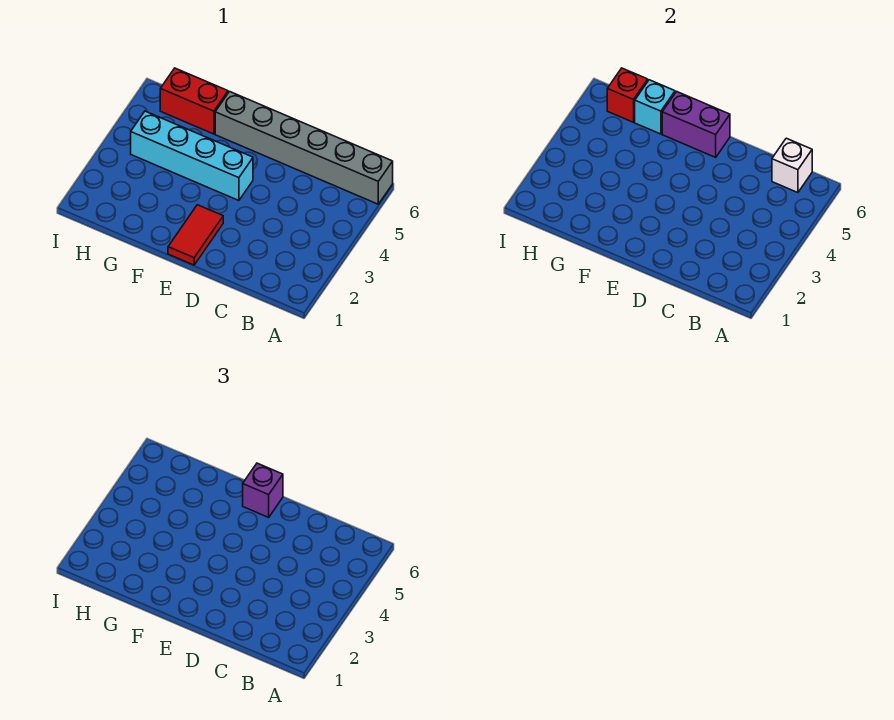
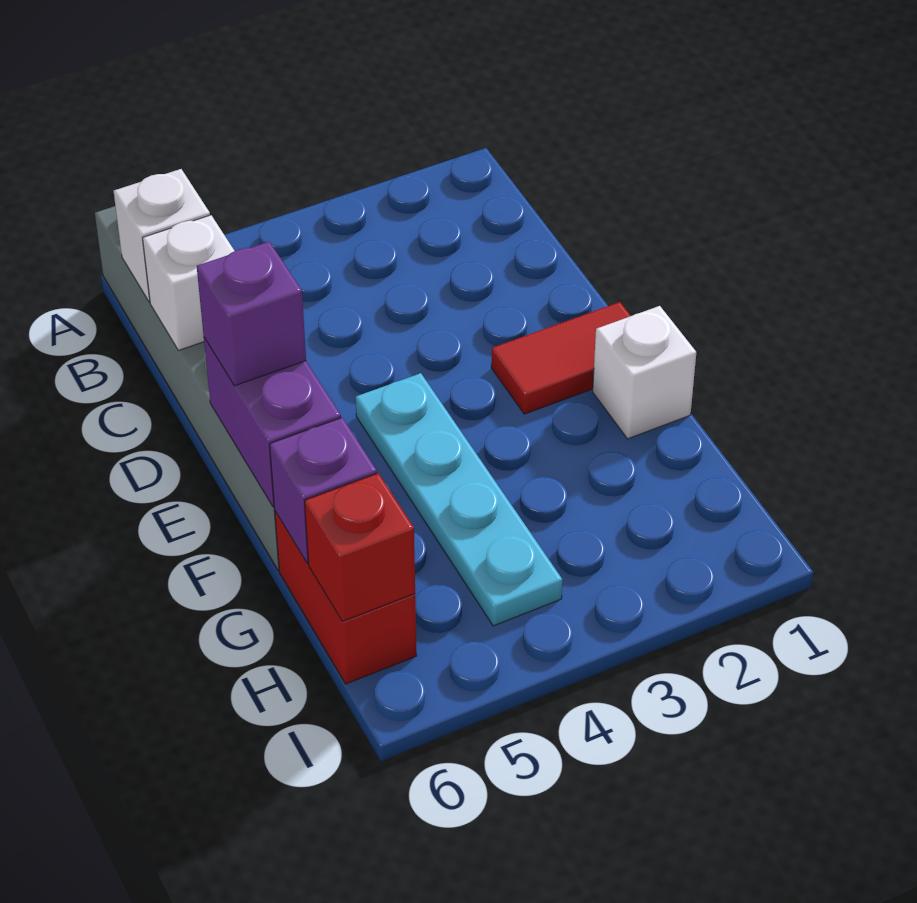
none -> white 1x1 brick [143,215,234,350]
cyan 1x4 brick [131,111,253,201] -> cyan 1x4 plate [356,373,562,626]
none -> white 1x1 brick [593,306,696,439]
cyan 1x1 brick [635,80,675,134] -> purple 1x1 brick [270,418,377,563]

